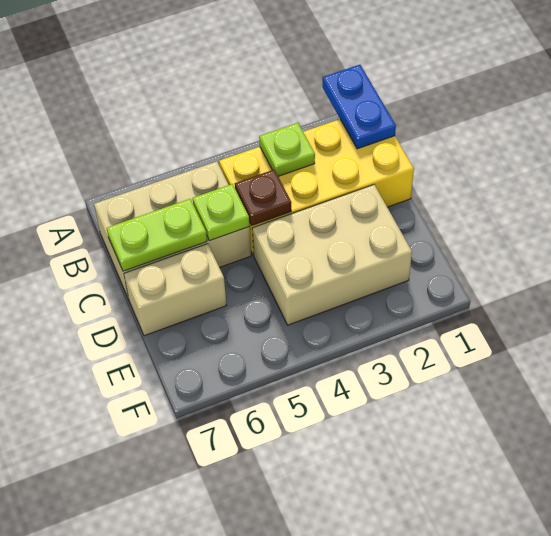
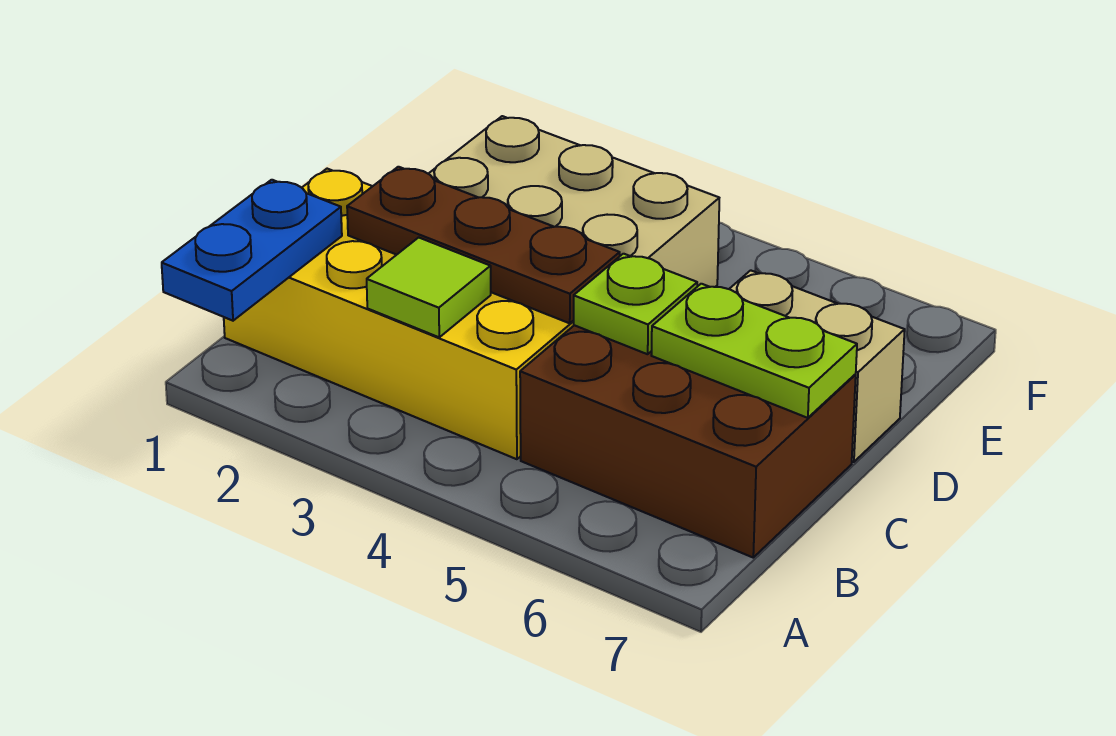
lime 1x1 plate [259,123,315,176] -> lime 1x1 tile [367,237,491,337]
tan 2x3 brick [94,161,251,299] -> brown 2x3 brick [520,325,856,557]
brown 1x1 plate [235,170,291,226] -> brown 1x3 plate [347,167,620,323]

